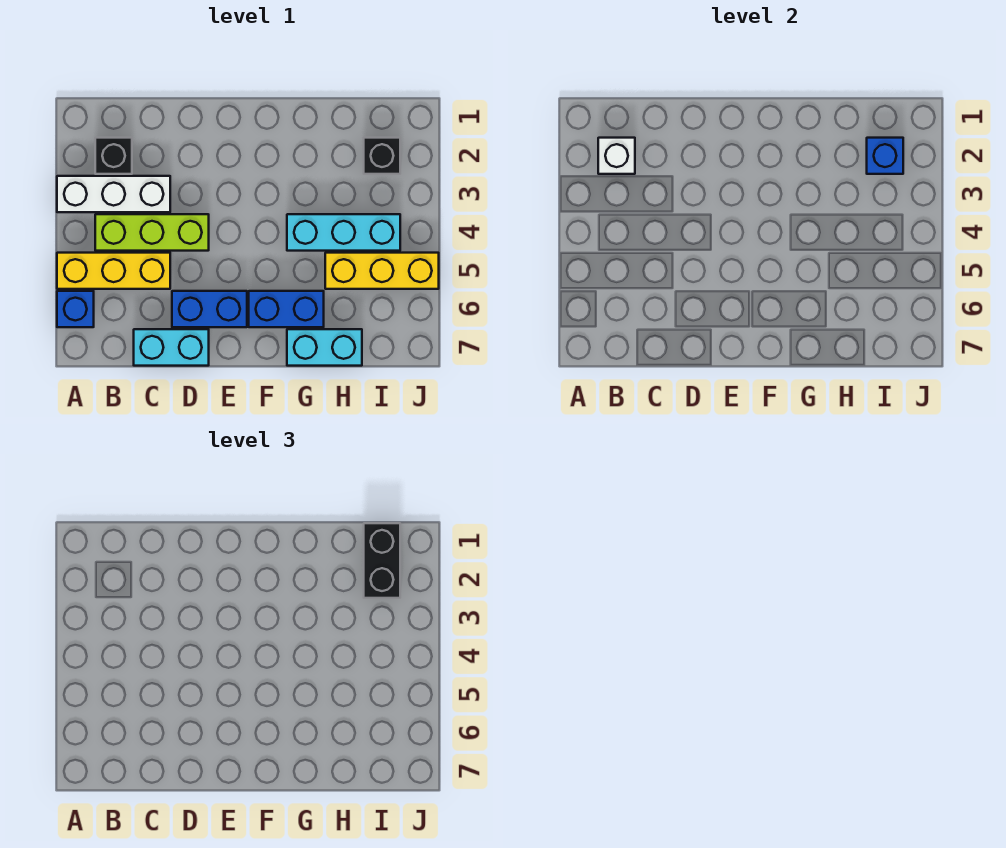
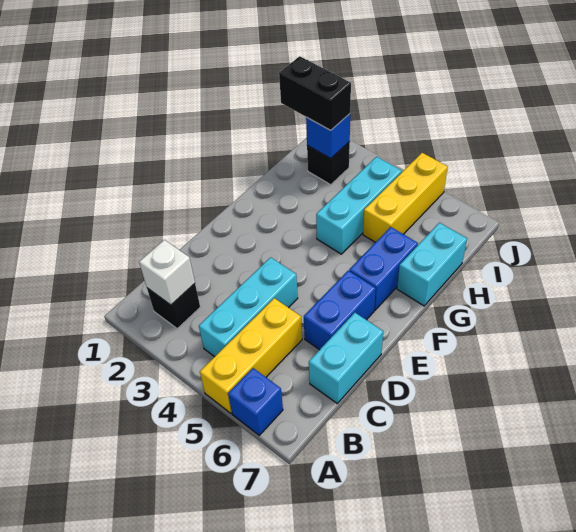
white 1x3 brick [57,176,170,212] -> none
lime 1x3 brick [95,214,209,251] -> cyan 1x3 brick [199,257,298,357]

